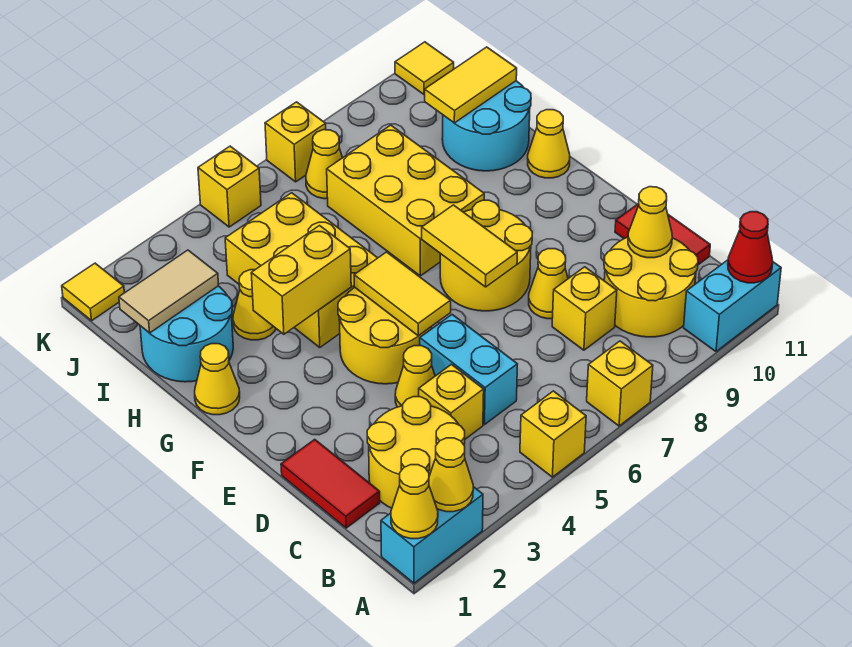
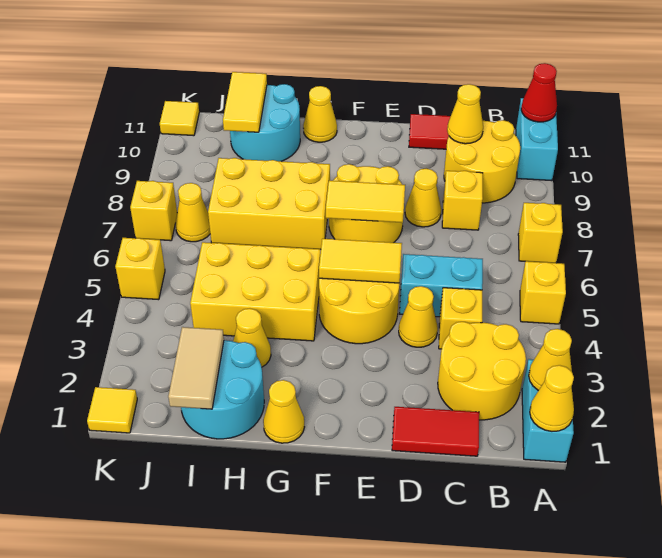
yellow 1x2 brick [251,226,351,334] -> none

